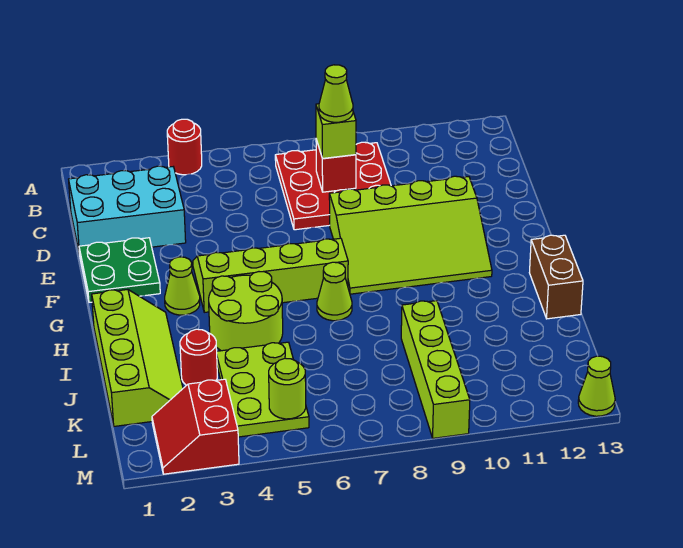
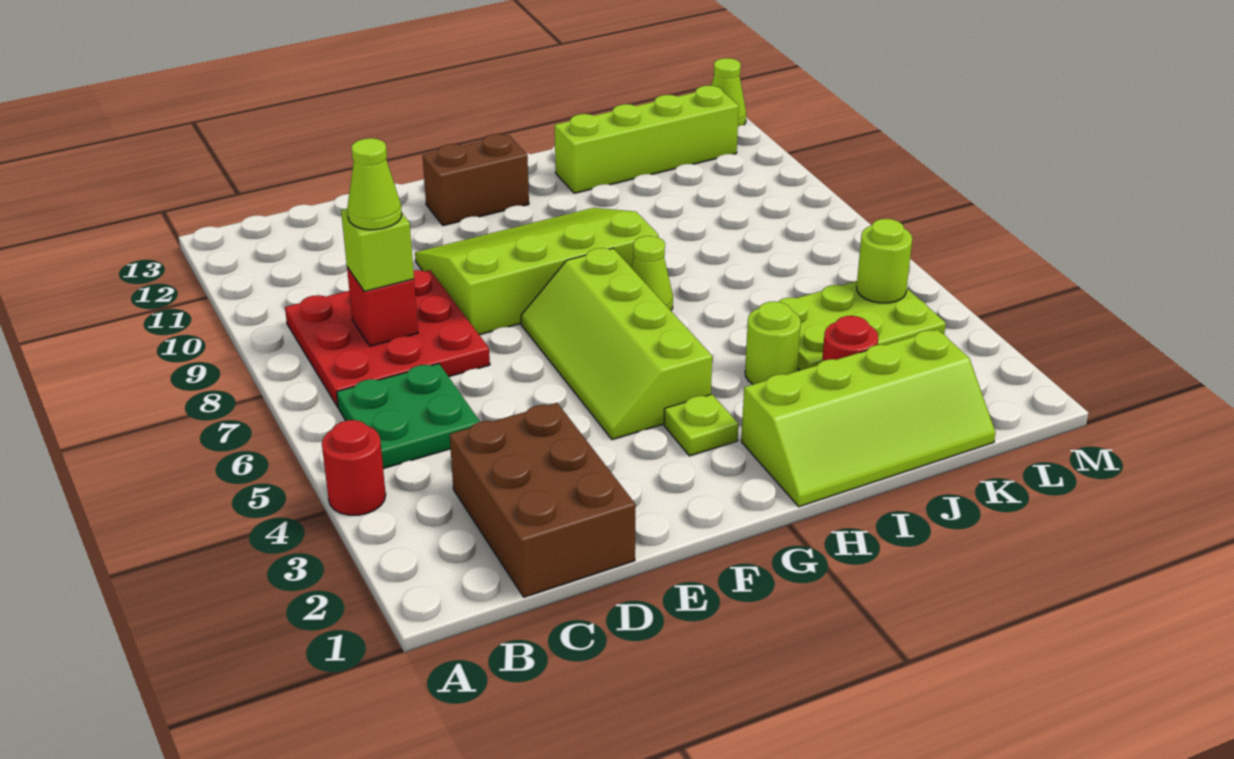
cyan 2x3 brick [69,166,186,255] -> brown 2x3 brick [450,403,636,597]
green 2x2 plate [79,238,160,302] -> green 2x2 plate moved to [337,364,480,469]
lime 3x4 slope [329,176,492,294] -> lime 3x4 slope turned to [415,208,659,335]
lime 1x1 cone [165,257,200,315] -> lime 1x1 plate [664,394,738,456]
lime 2x4 slope [92,290,183,426] -> lime 2x4 slope turned to [741,330,995,507]
lime 2x2 round brick [209,272,283,351] -> lime 1x1 round brick [745,302,801,384]
brown 1x2 brick [529,235,583,319] -> brown 1x2 brick moved to [423,134,529,226]
lime 1x4 brick [401,301,470,438] -> lime 1x4 brick moved to [555,86,739,193]
red 2x2 slope [152,379,239,474] -> none

